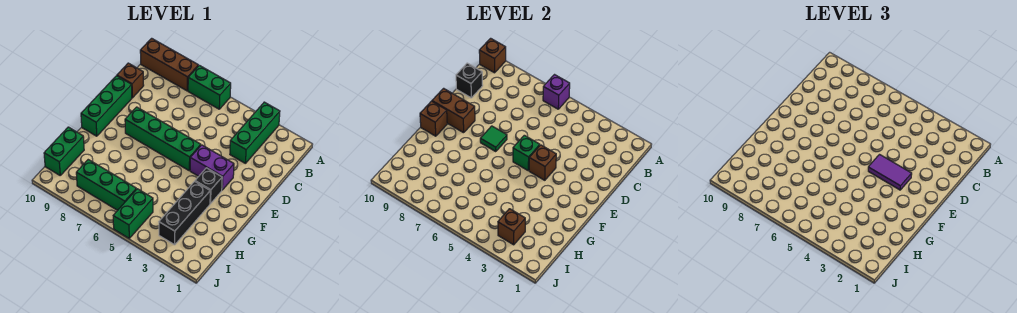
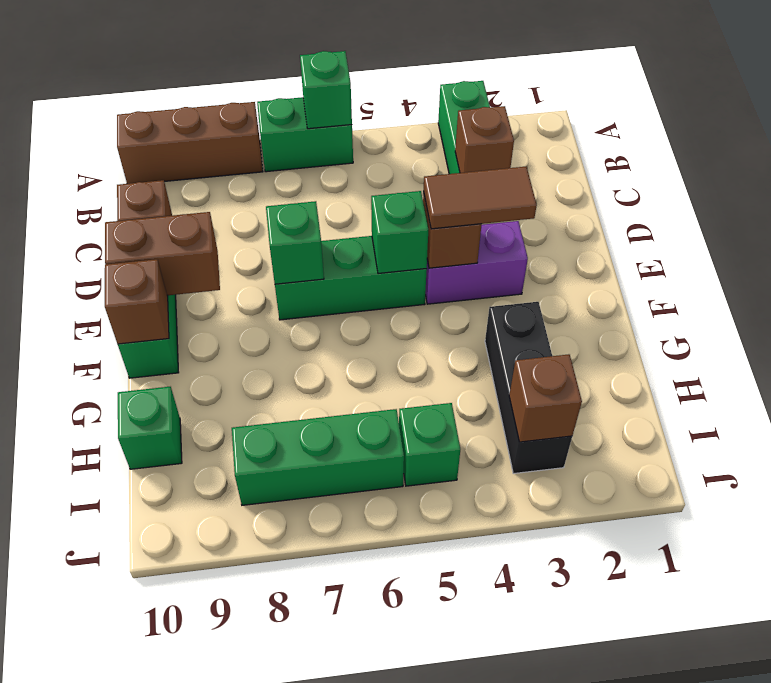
purple 1x1 brick [543,75,570,109] -> green 1x1 brick [300,51,352,129]
brown 1x1 brick [479,38,506,73] -> brown 1x1 brick moved to [455,106,514,173]
black 1x1 brick [456,63,483,98] -> none
purple 1x2 tile [868,155,912,190] -> brown 1x2 tile [424,167,537,229]
green 1x4 brick [125,107,201,170] -> green 1x3 brick [275,236,427,320]
green 1x1 tile [480,126,507,152] -> green 1x1 brick [266,201,324,284]
black 1x1 brick [195,168,222,204] -> none
green 1x2 brick [44,127,84,175] -> green 1x1 brick [118,387,182,469]
green 1x2 brick [113,189,153,238] -> green 1x1 brick [399,403,460,486]

